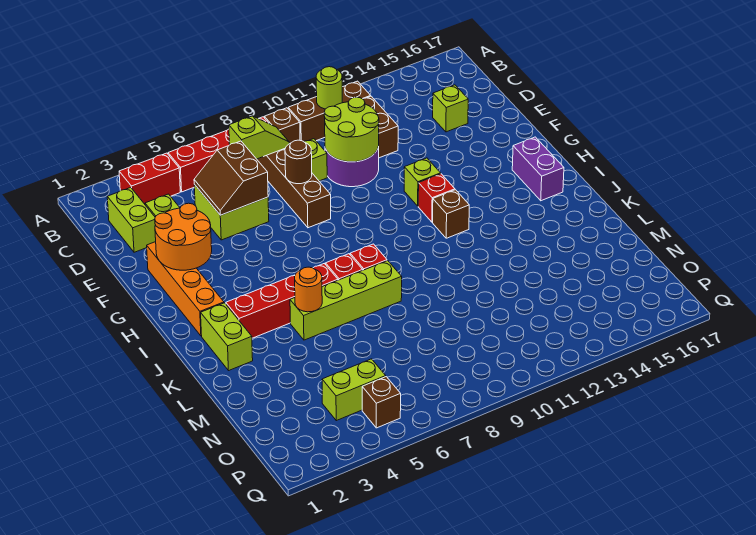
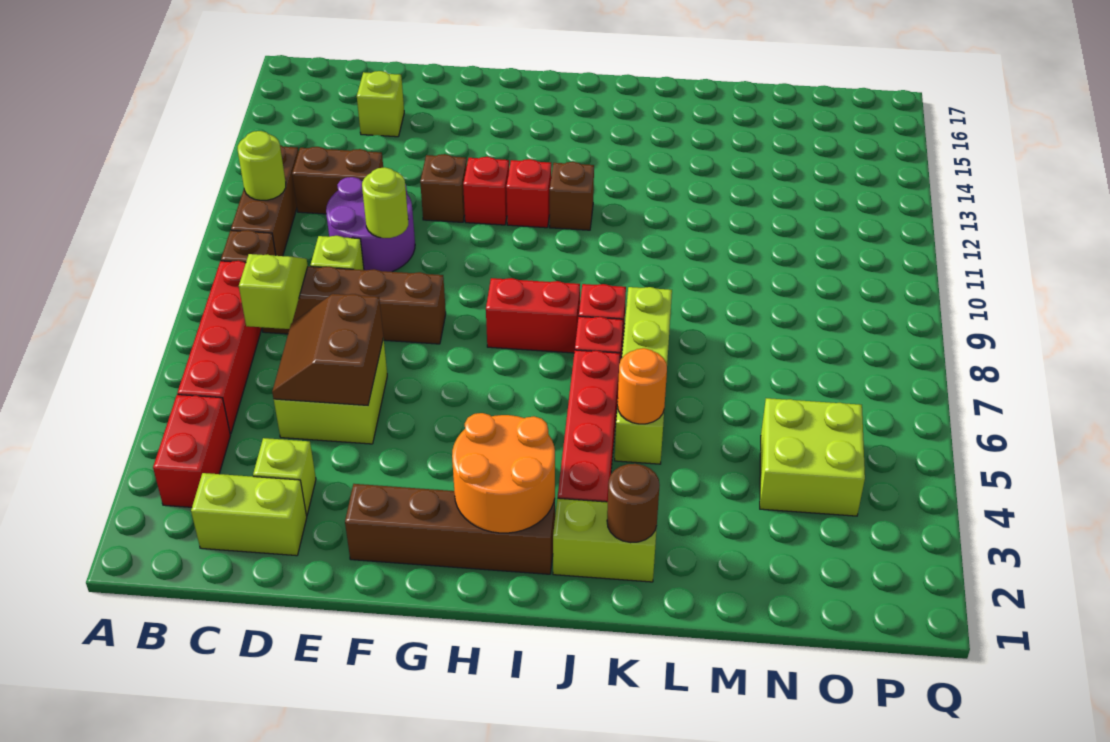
brown 2x2 slope [194,141,268,215] -> brown 2x2 slope turned to [272,294,383,405]
lime 2x2 round brick [324,97,379,162] -> lime 1x1 round brick [362,167,408,238]
brown 1x1 round brick [285,140,312,184] -> brown 1x1 round brick moved to [607,464,660,543]
orange 1x4 brick [147,242,224,336] -> brown 1x4 brick [345,484,555,574]
orange 2x2 round brick [155,203,212,270] -> orange 2x2 round brick moved to [452,413,555,533]
lime 1x1 brick [404,158,441,206] -> red 1x1 brick [463,157,509,225]
none -> red 1x2 brick [486,278,580,353]
purple 1x2 brick [512,137,564,201] -> none
lime 1x2 brick [322,359,386,421] -> lime 2x2 brick [760,398,865,516]
brown 1x1 brick [362,377,401,428] -> brown 1x1 brick moved to [420,154,467,222]

